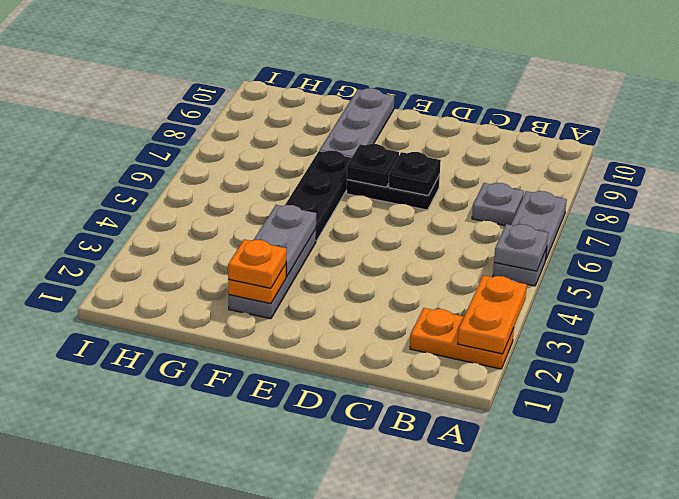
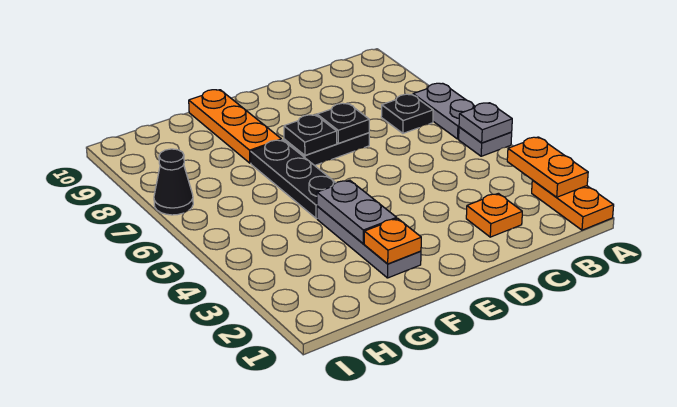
orange 1x2 plate [410,308,514,369] -> orange 1x2 plate turned to [532,180,614,230]
grey 1x1 plate [472,183,524,225] -> black 1x1 plate [381,94,433,133]
orange 1x1 plate [228,239,286,288] -> orange 1x1 plate moved to [466,193,522,237]
grey 1x3 plate [320,88,394,157] -> orange 1x3 plate [189,90,281,163]
none -> black 1x1 cone [154,149,193,215]

